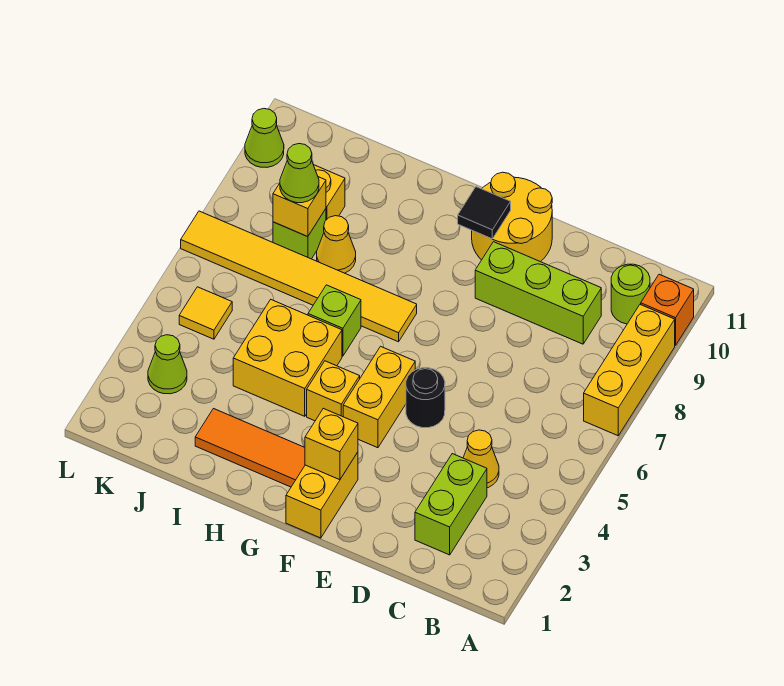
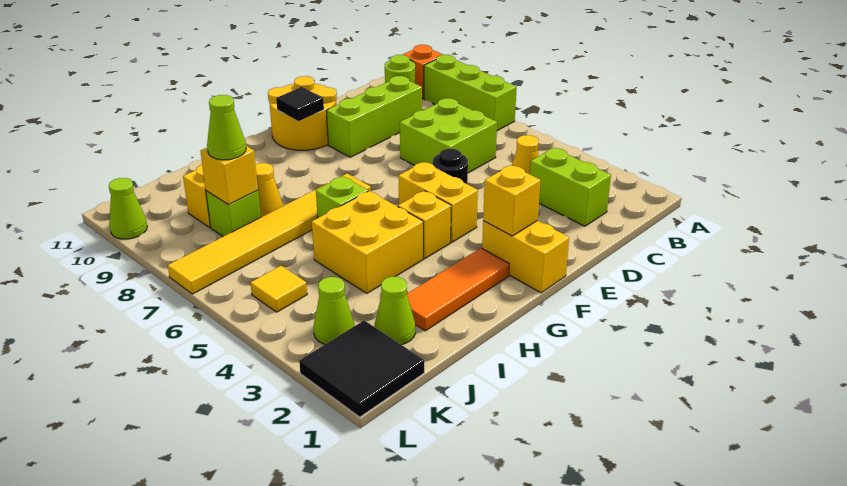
yellow 1x3 brick [584,304,675,436] -> lime 1x3 brick [424,55,517,131]
none -> lime 2x2 brick [400,98,497,173]
none -> lime 1x1 cone [375,277,415,345]
none -> black 2x2 tile [299,321,424,417]

